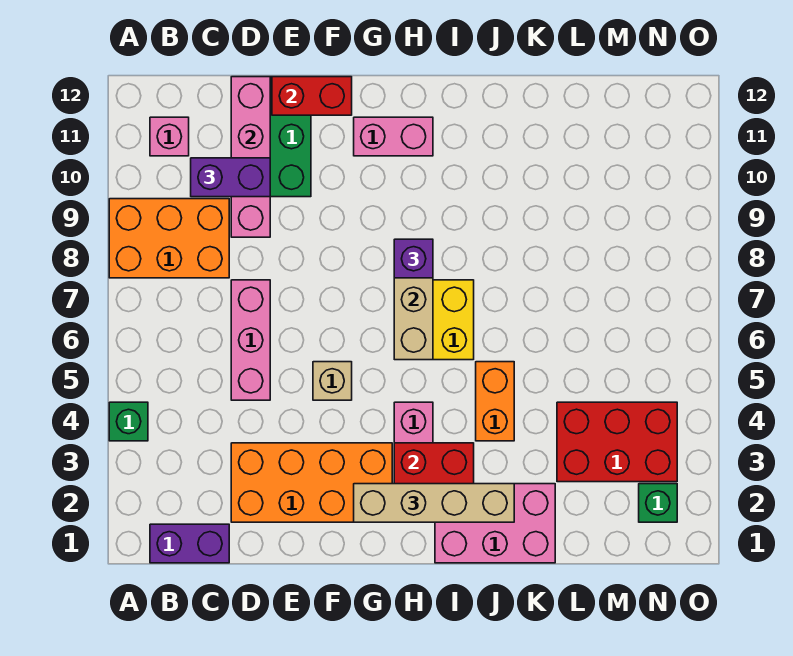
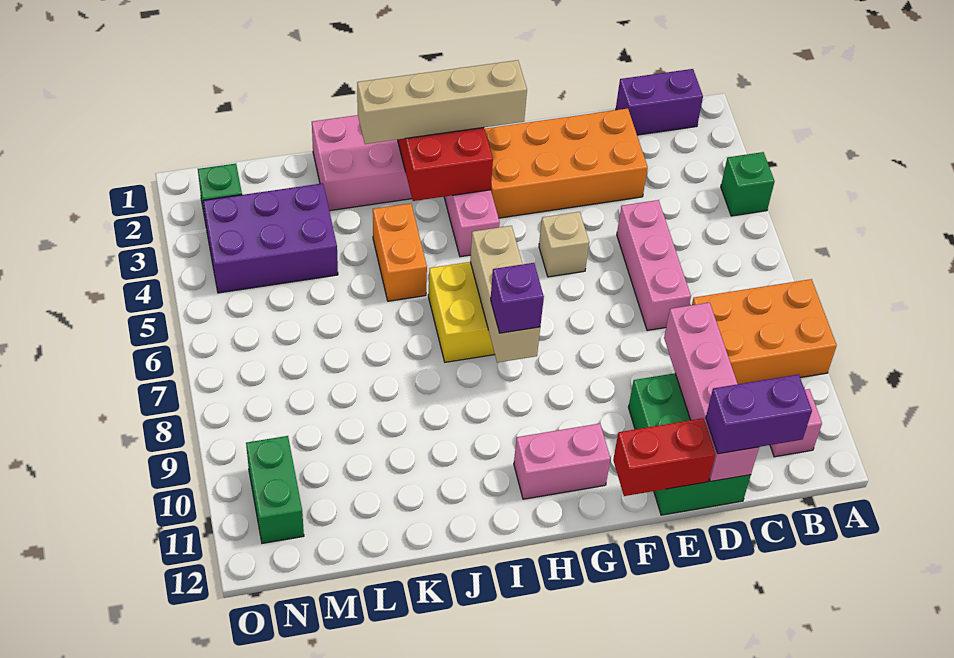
purple 1x2 brick [191,158,270,197] -> purple 1x2 brick moved to [706,374,812,454]
red 2x3 brick [557,402,677,482] -> purple 2x3 brick [203,183,338,293]
none -> green 1x2 brick [246,436,304,543]

